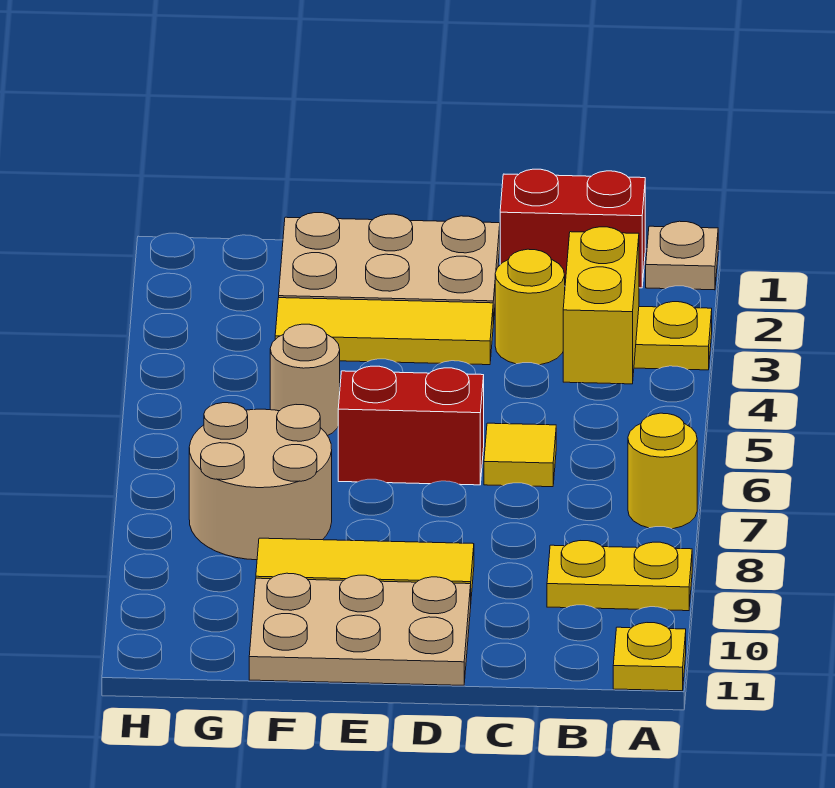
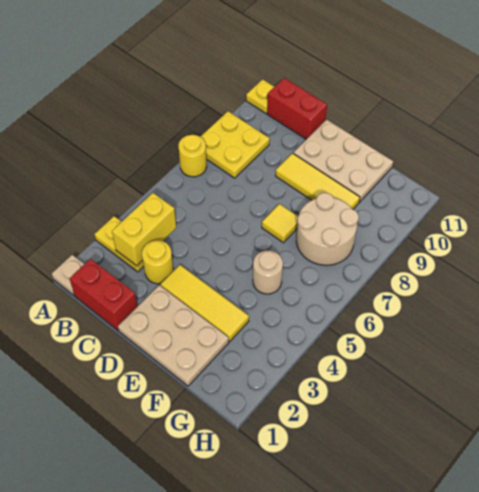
yellow 1x2 plate [547,541,692,611] -> yellow 2x2 plate [200,111,270,178]
yellow 1x1 tile [484,423,556,487] -> yellow 1x1 tile moved to [262,204,298,243]
red 1x2 brick [338,366,484,485] -> red 1x2 brick moved to [267,78,327,139]

